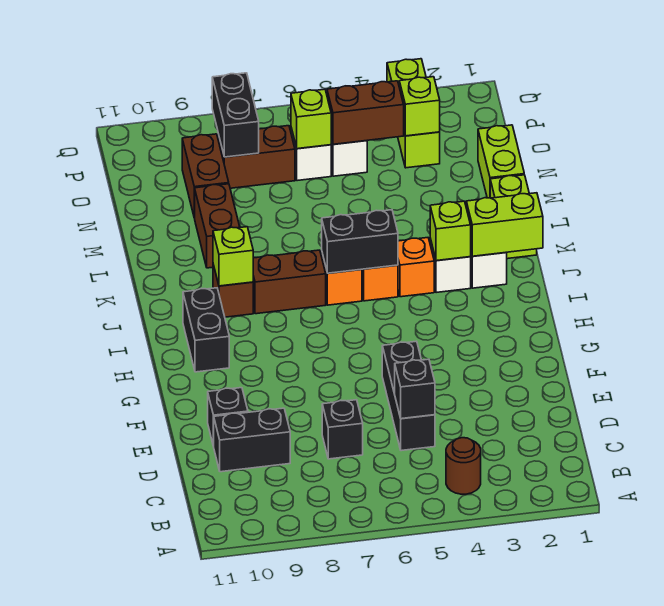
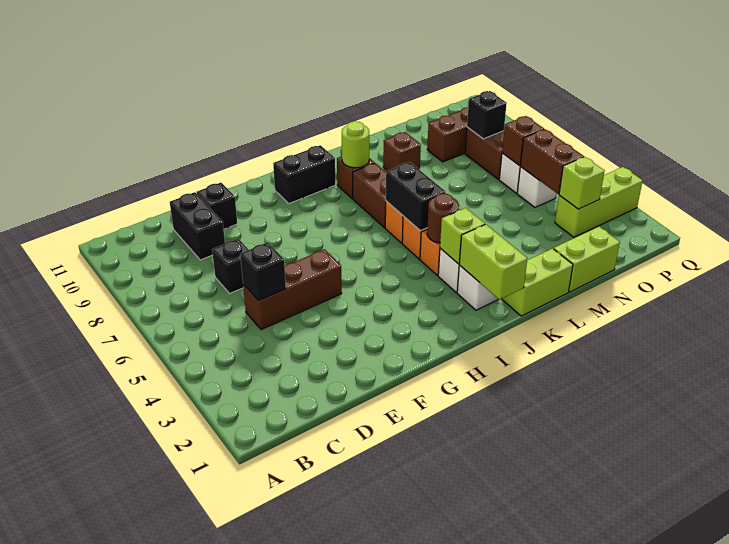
brown 1x1 round brick [446,438,481,494] -> brown 1x1 round brick moved to [427,193,459,243]
black 1x3 brick [382,341,435,451] -> brown 1x3 brick [243,249,342,330]
lime 1x1 brick [213,227,253,286] -> lime 1x1 round brick [342,121,369,168]
brown 1x2 brick [195,184,240,268] -> brown 1x1 brick [383,132,421,171]
lime 1x1 brick [291,89,331,149] -> brown 1x1 brick [502,116,544,166]
black 1x2 brick [212,73,259,157] -> black 1x1 brick [467,91,507,139]

